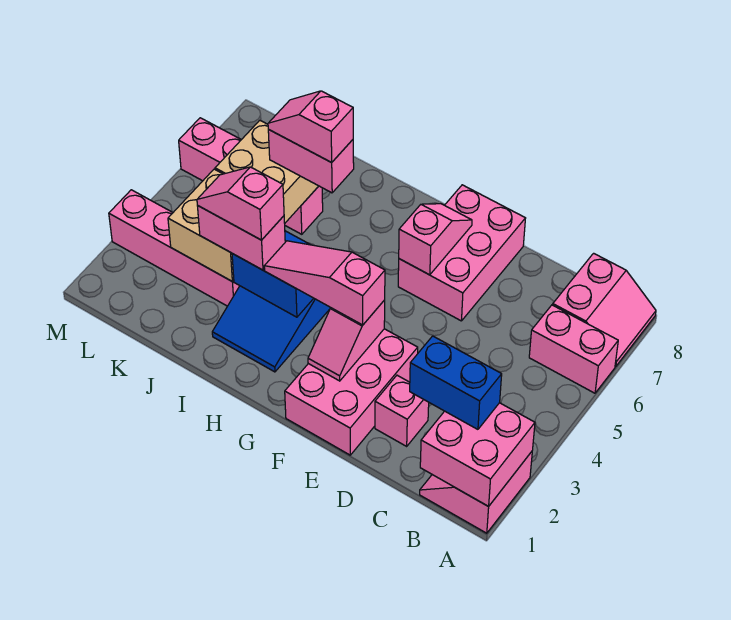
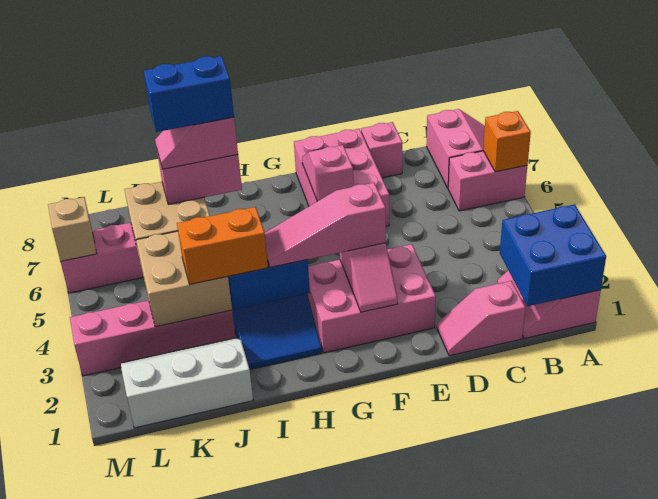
pink 2x2 brick [420,403,535,506] -> blue 2x2 brick [500,204,606,306]
none -> orange 1x1 brick [483,111,531,172]
blue 1x2 brick [410,336,502,429] -> blue 1x2 brick moved to [144,56,234,132]
pink 1x1 brick [375,375,429,446] -> pink 1x1 brick moved to [361,122,402,178]
pink 2x3 brick [285,329,418,455] -> pink 2x3 brick turned to [308,244,436,353]
pink 1x2 brick [197,205,285,270] -> orange 1x2 brick [177,207,268,284]
pink 1x2 slope [197,167,284,240] -> pink 1x2 slope moved to [437,281,525,356]
none -> white 2x3 slope [121,338,253,428]
none -> tan 1x1 brick [48,197,97,261]

